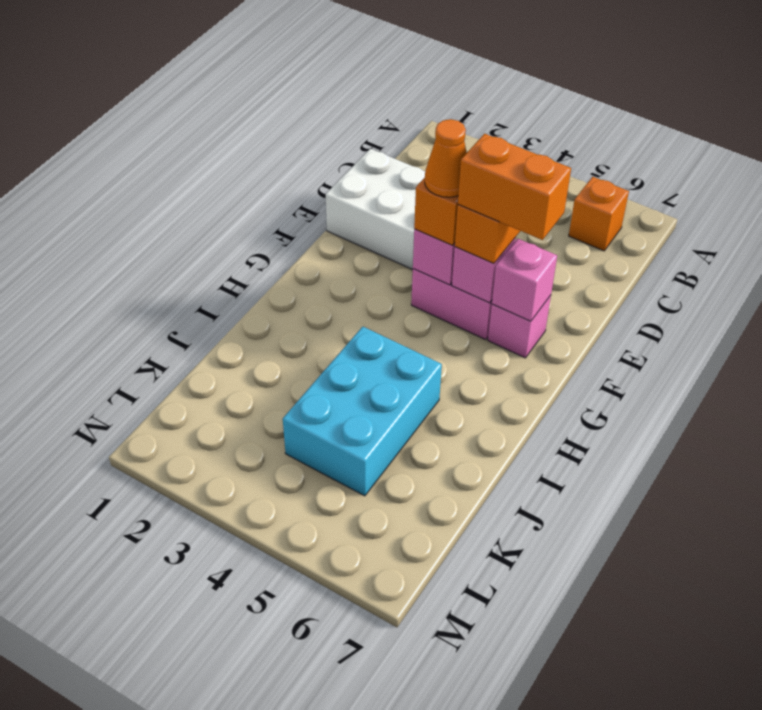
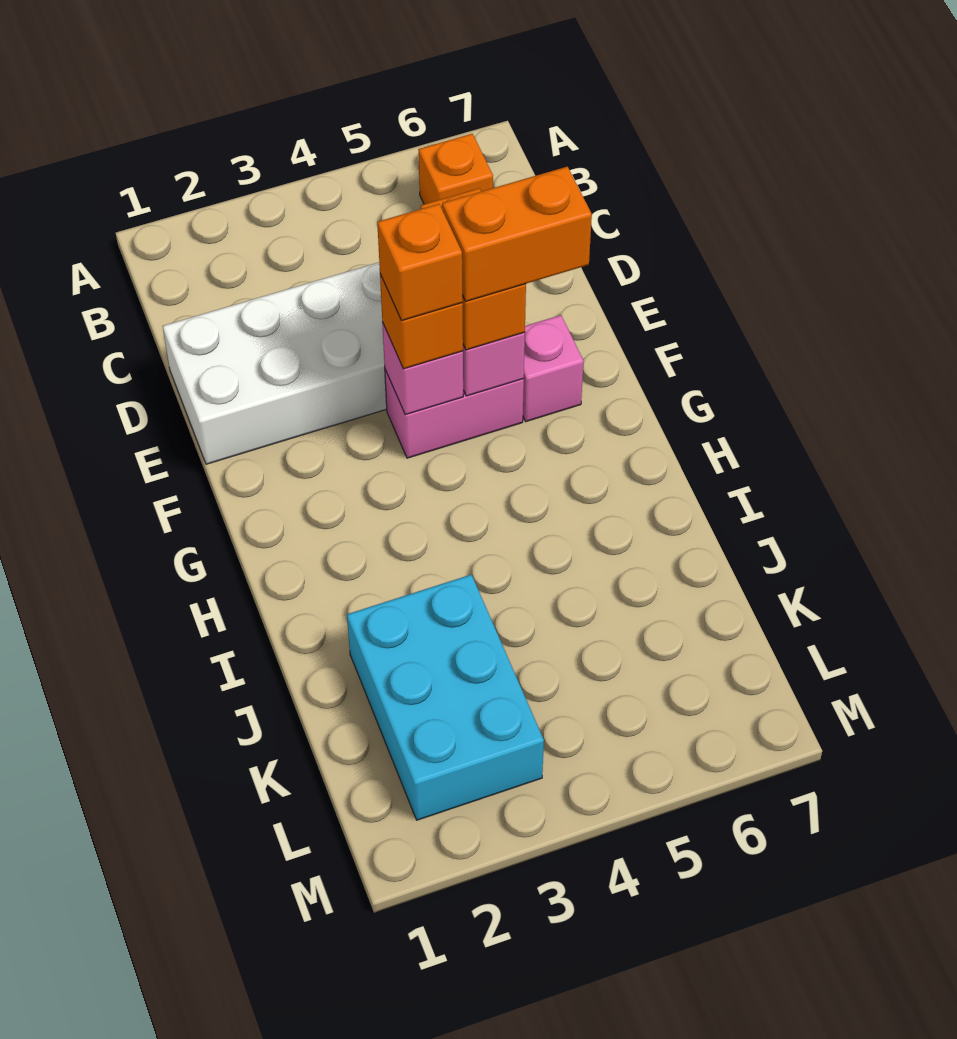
orange 1x1 cone [425,119,467,197] -> orange 1x1 brick [377,204,463,321]
pink 1x1 brick [492,238,557,321] -> none
cyan 2x3 brick [283,327,442,496] -> cyan 2x3 brick moved to [347,575,544,820]

